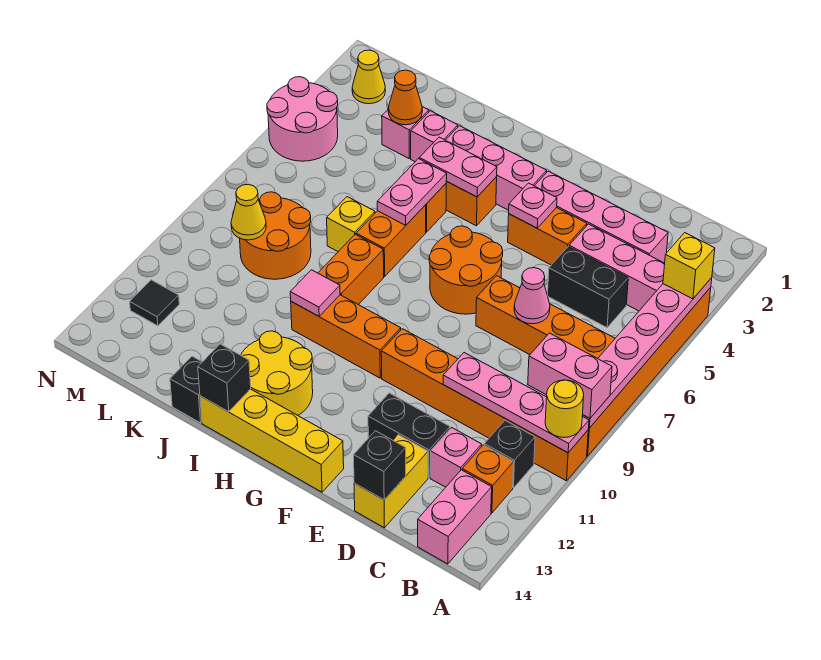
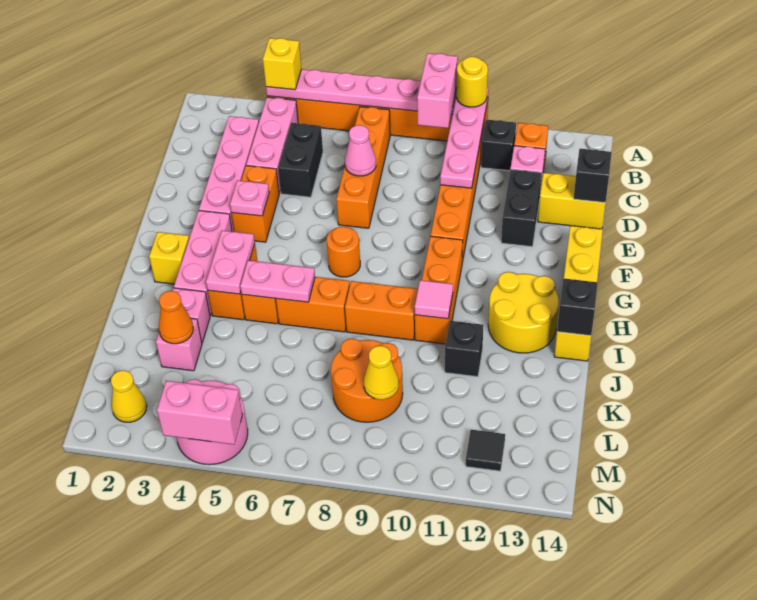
pink 1x2 brick [418,470,492,564] -> pink 1x2 brick moved to [157,381,242,445]
orange 2x2 round brick [429,226,503,314] -> orange 1x1 round brick [327,227,360,277]
yellow 1x1 brick [327,197,375,252] -> yellow 1x1 brick moved to [149,232,189,284]
black 1x1 brick [170,356,202,423] -> black 1x1 brick moved to [445,321,483,377]

